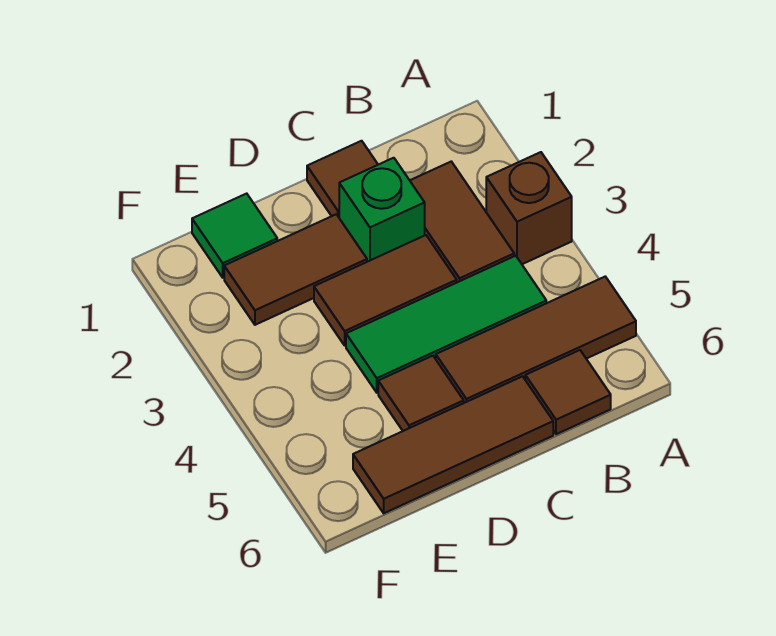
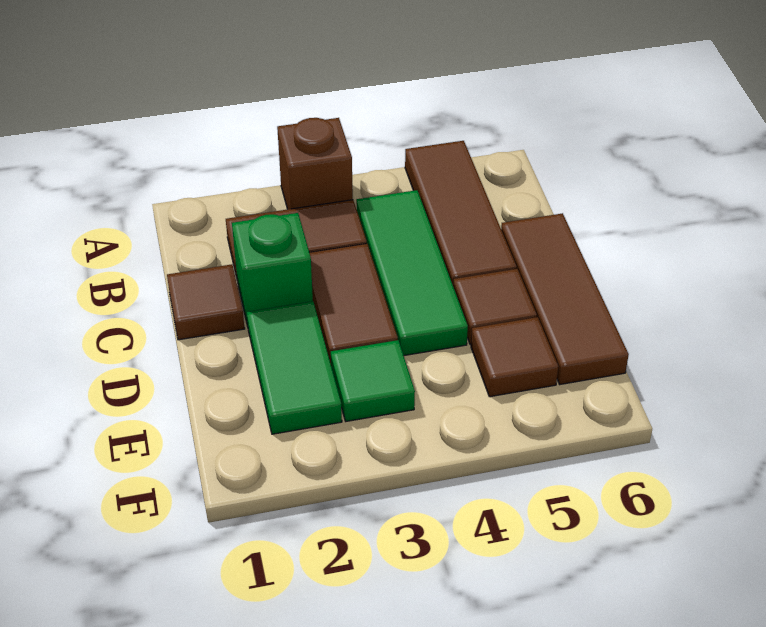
brown 1x1 tile [525,350,611,434] -> brown 1x1 tile moved to [471,317,558,397]
brown 1x2 tile [224,214,367,325] -> green 1x2 tile [247,301,342,434]
green 1x1 tile [192,194,277,278] -> green 1x1 tile moved to [331,340,415,421]

